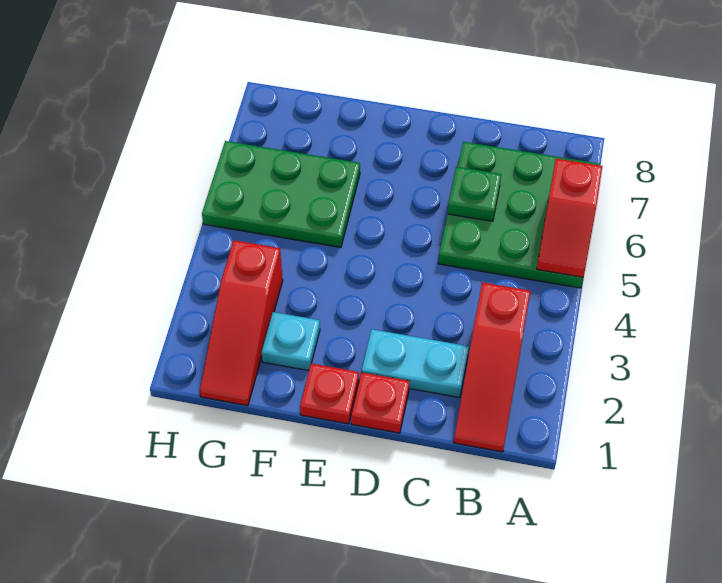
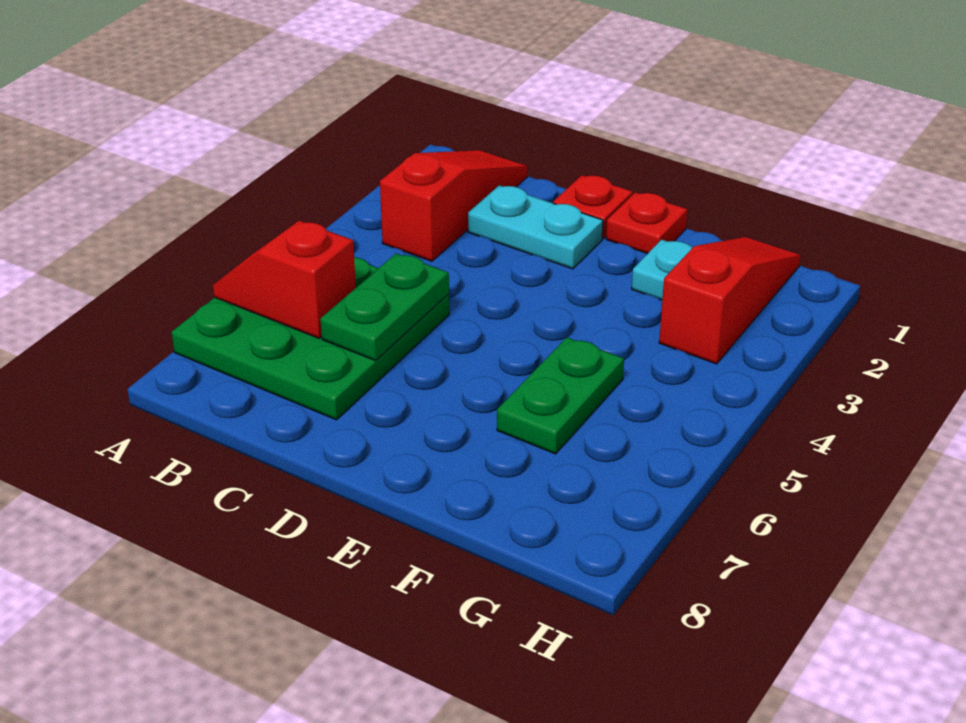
red 1x2 slope [537,159,602,277] -> red 1x2 slope turned to [213,221,356,338]
green 1x1 plate [448,167,501,221] -> green 1x2 plate [321,253,449,361]
green 2x3 plate [202,141,360,247] -> green 1x2 plate [497,337,624,454]

